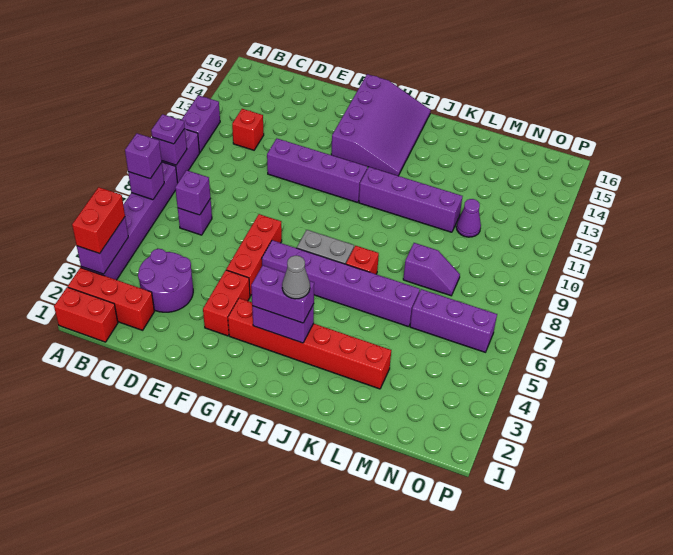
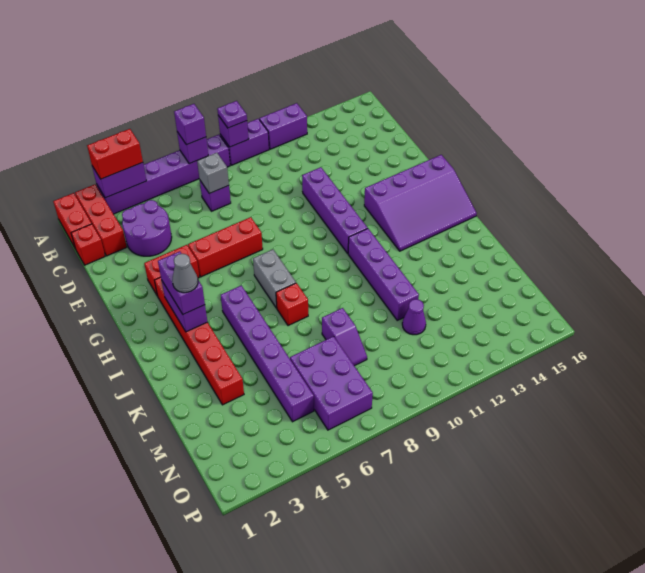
purple 1x1 brick [175,170,211,215] -> grey 1x1 brick [197,153,229,194]
red 1x1 brick [232,109,264,150] -> red 1x1 brick moved to [71,224,105,265]
purple 1x6 brick [262,240,420,327] -> purple 1x6 brick moved to [221,285,314,422]
purple 1x3 brick [410,289,497,352] -> purple 2x3 brick [290,336,373,430]

